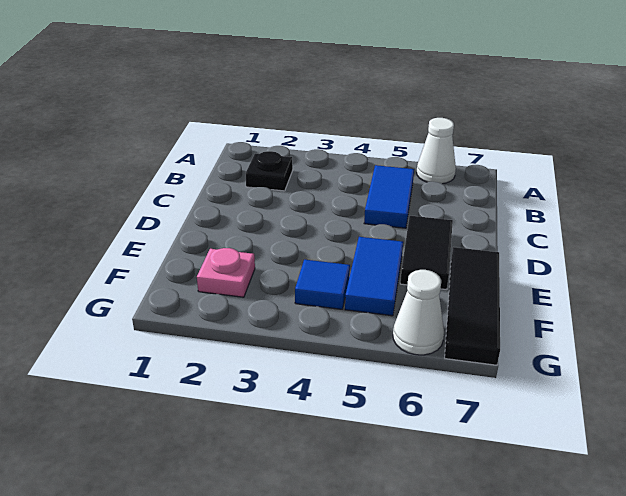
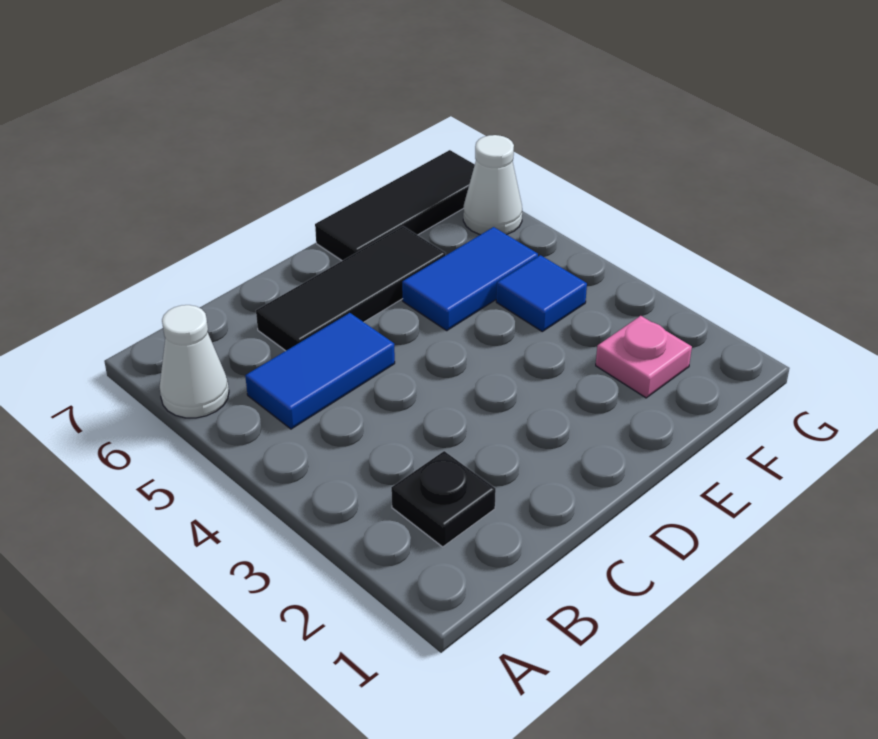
black 1x2 tile [400,216,453,290] -> black 1x3 tile [256,226,446,351]

